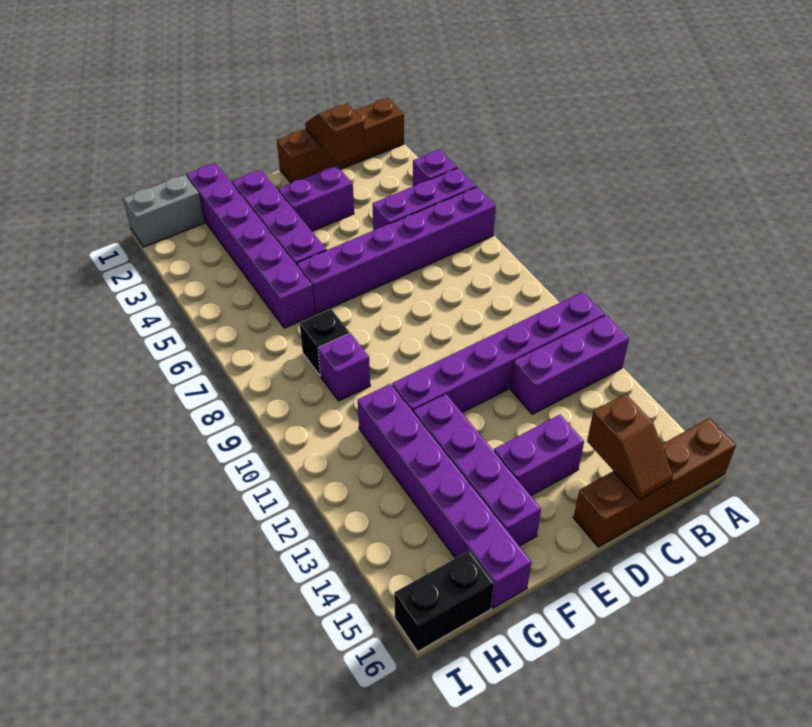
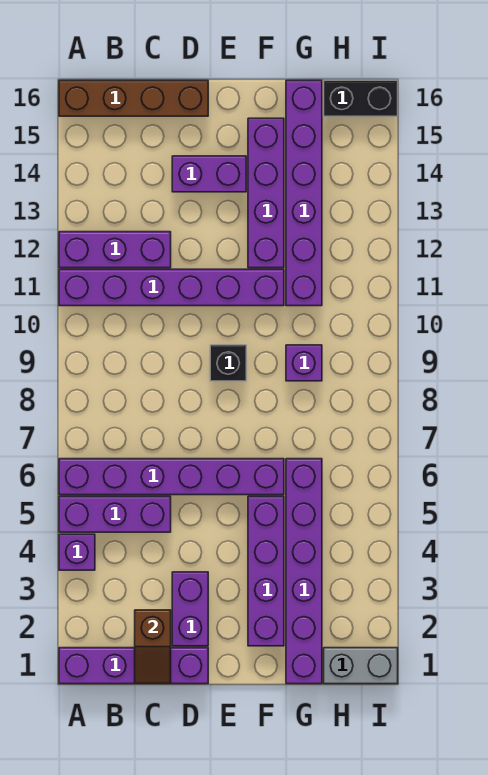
brown 1x4 brick [277,98,404,183] -> purple 1x4 brick [59,648,208,684]
brown 1x2 slope [587,394,673,500] -> none
purple 1x2 brick [278,166,354,231] -> purple 1x2 brick turned to [172,572,208,646]
black 1x1 brick [300,309,349,376] -> black 1x1 brick moved to [210,345,246,381]

